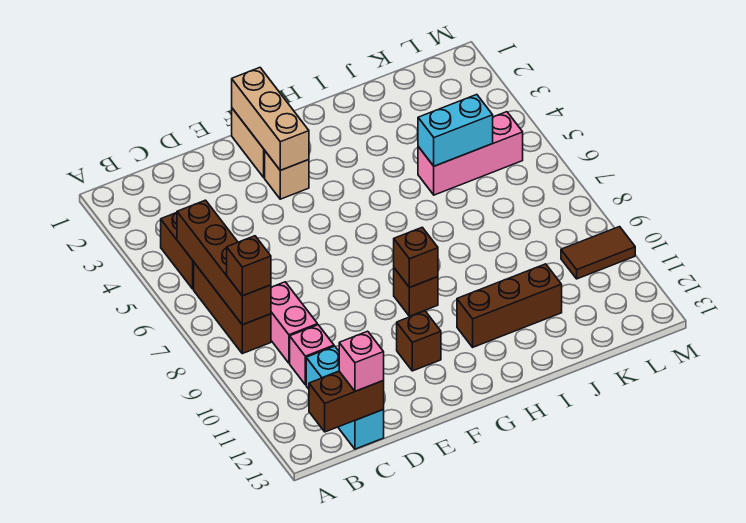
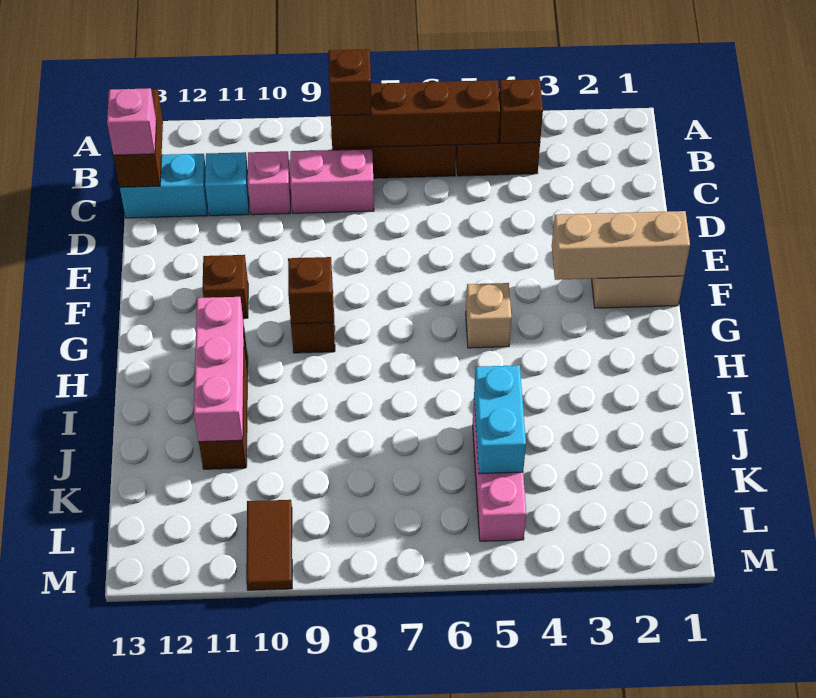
none -> brown 1x1 brick [499,79,543,144]
tan 1x1 brick [265,151,309,199] -> tan 1x1 brick moved to [466,283,511,348]
none -> pink 1x3 brick [194,297,244,442]

